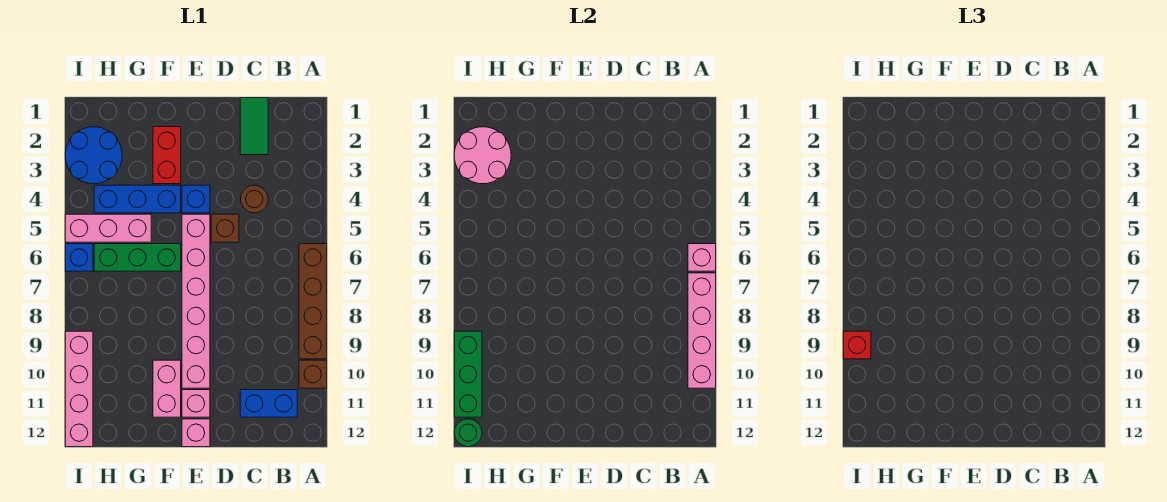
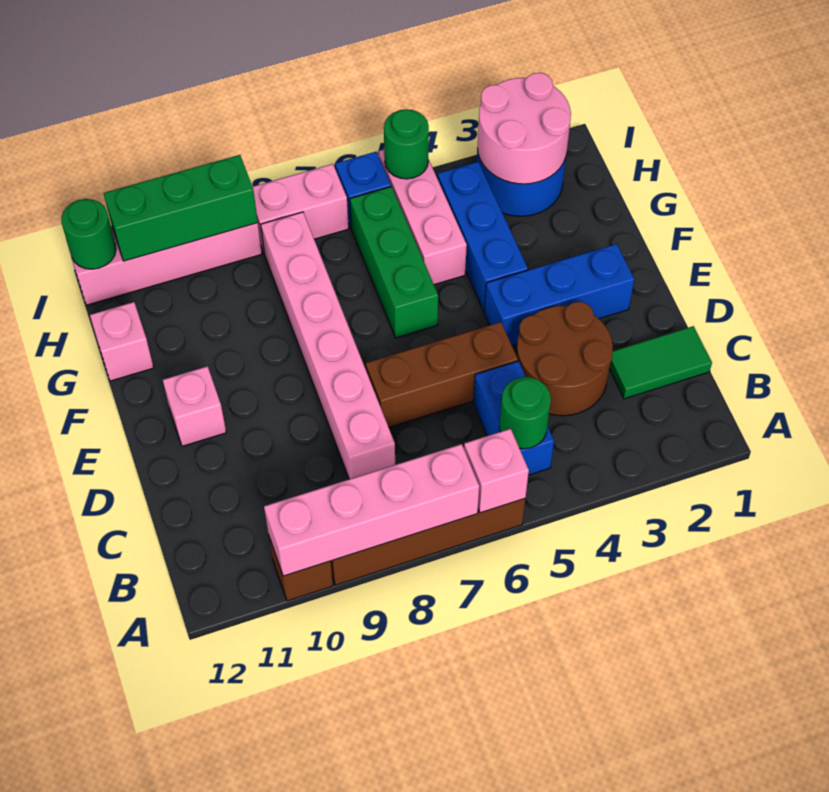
none -> green 1x1 round brick [499,377,551,449]
blue 1x2 brick [240,390,297,417] -> blue 1x2 brick moved to [473,361,554,475]
brown 1x1 round brick [241,185,268,213] -> brown 2x2 round brick [516,302,613,416]
brown 1x1 brick [211,214,239,242] -> brown 1x3 brick [366,322,518,427]
blue 1x1 brick [182,185,210,213] -> blue 1x3 brick [484,244,634,345]
pink 1x6 brick [182,214,210,388] -> pink 1x6 brick turned to [261,212,395,479]
pink 1x1 brick [182,419,210,447] -> pink 1x1 brick moved to [90,302,154,381]
red 1x2 brick [153,127,181,184] -> none
pink 1x2 brick [153,360,181,417] -> pink 1x2 brick moved to [253,164,349,252]
none -> green 1x1 round brick [384,109,429,179]
red 1x1 brick [843,331,871,359] -> none

